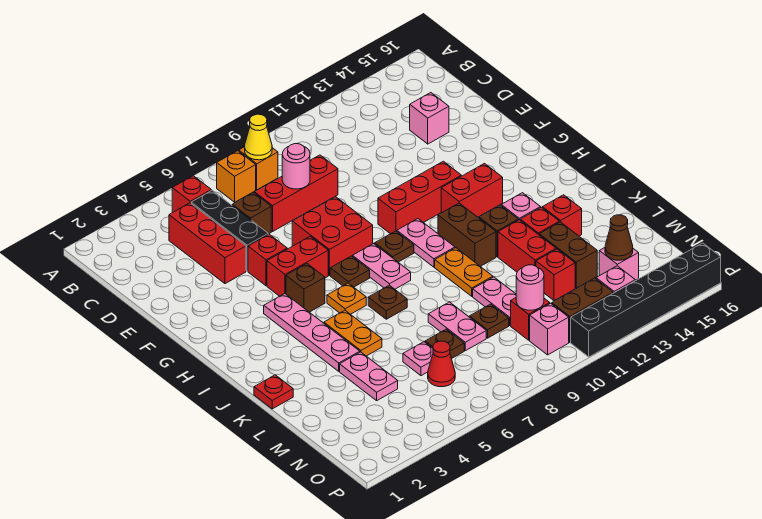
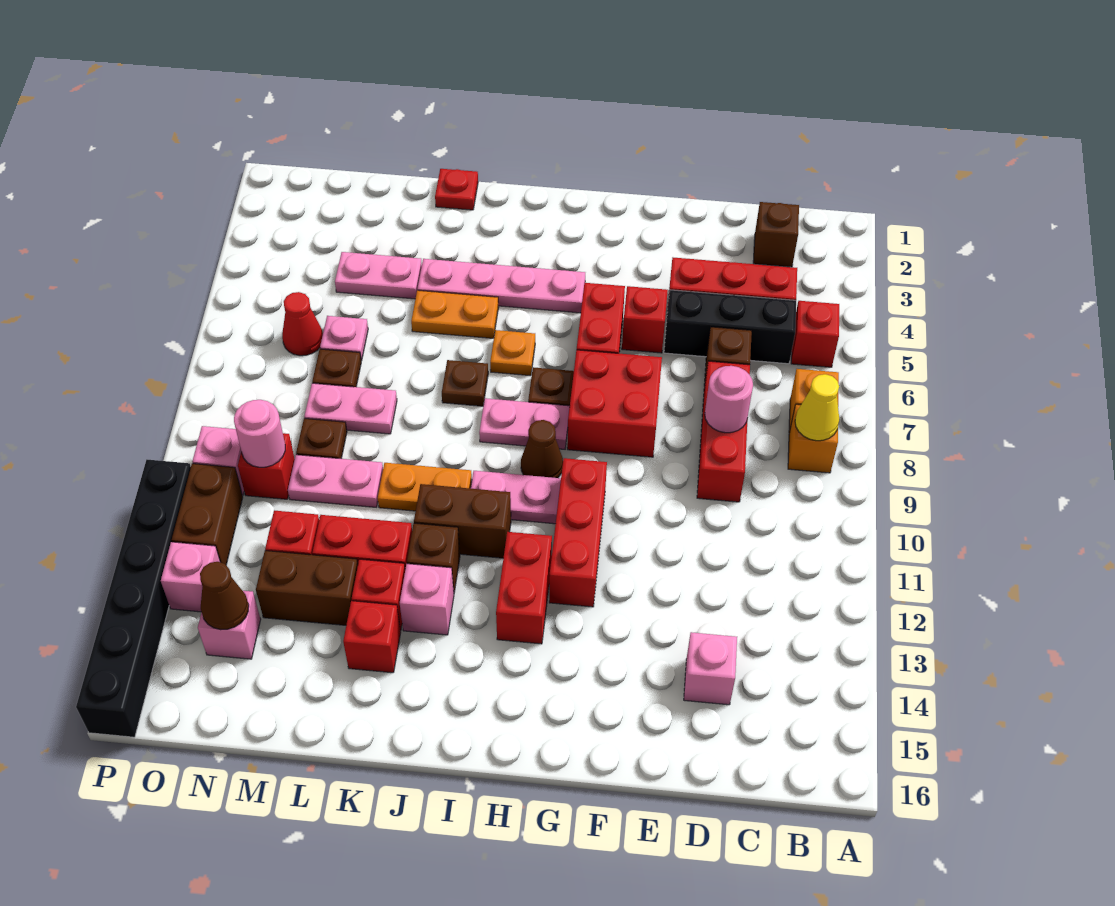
brown 1x1 brick [286,264,325,312] -> brown 1x1 brick moved to [753,202,799,267]
brown 1x1 plate [375,231,414,262] -> brown 1x1 cone [521,420,563,478]

